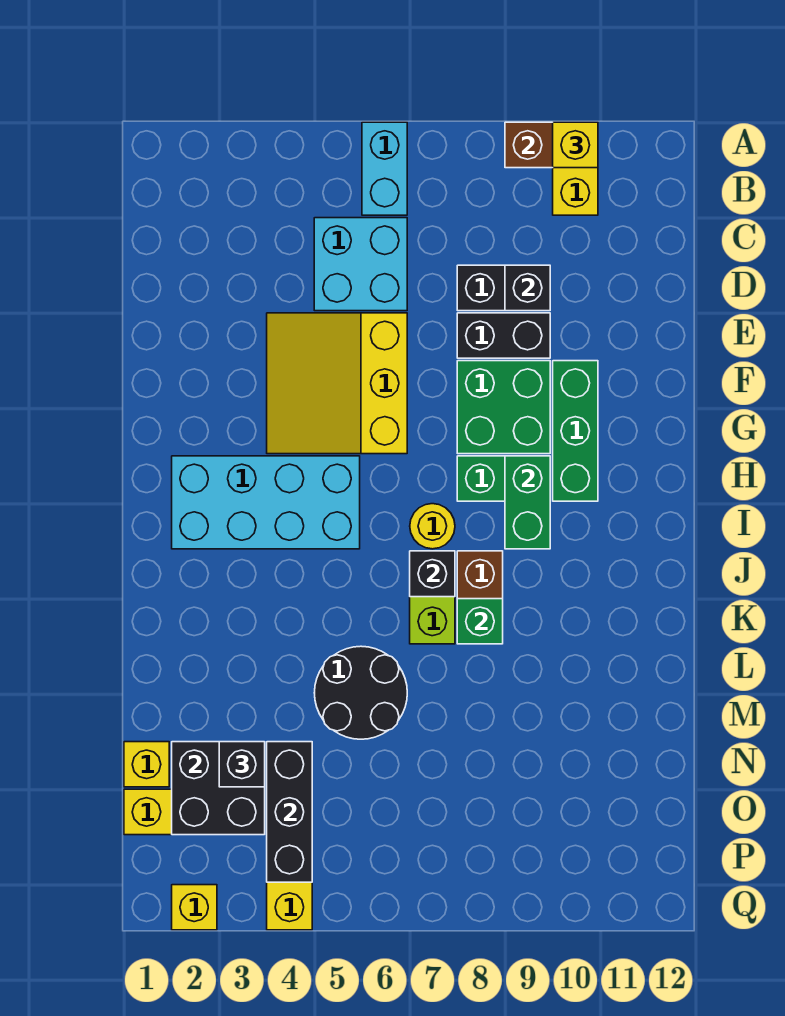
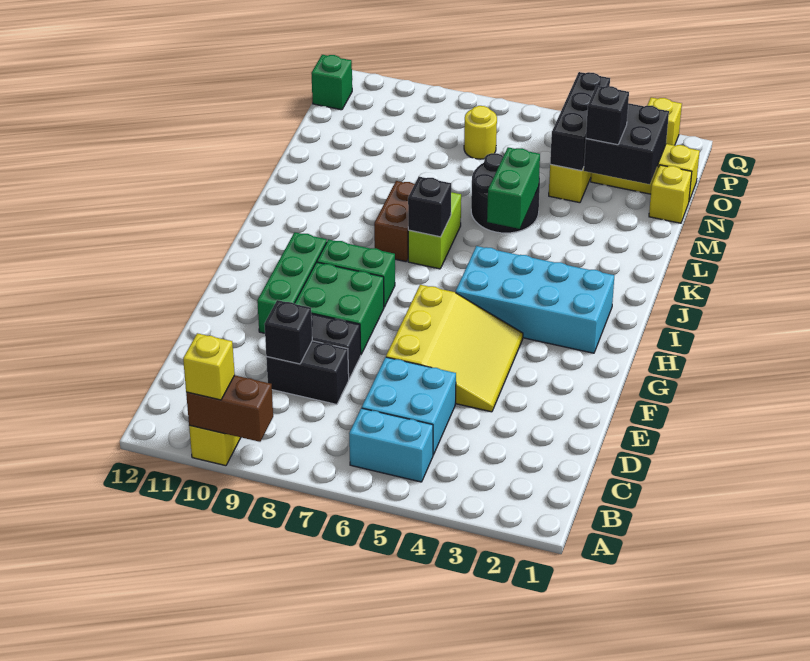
cyan 1x2 brick [362,122,407,215] -> cyan 1x2 brick turned to [349,408,433,482]
green 1x2 brick [505,456,550,549] -> green 1x2 brick moved to [487,147,540,229]
yellow 1x1 round brick [410,504,455,549] -> yellow 1x1 round brick moved to [464,106,497,159]
green 1x1 brick [457,599,503,644] -> green 1x1 brick moved to [311,55,352,110]

